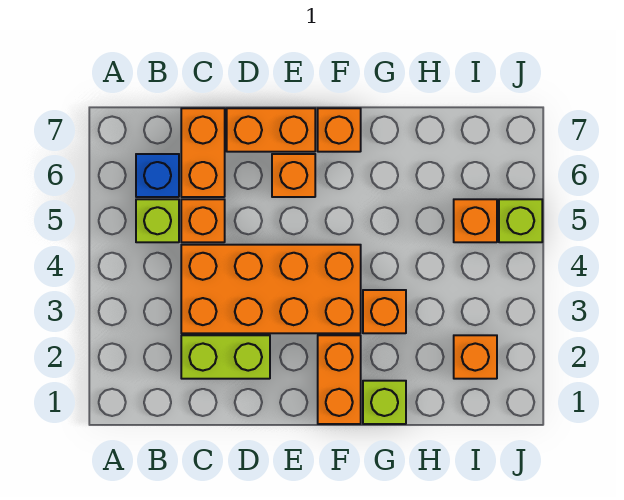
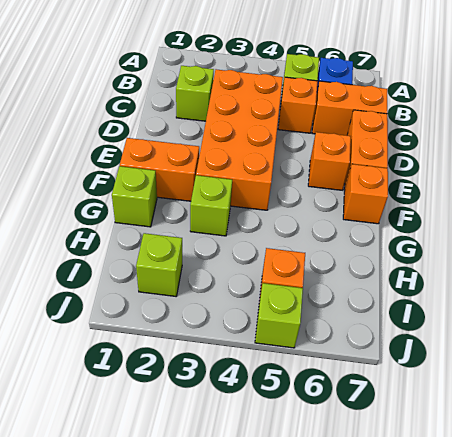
lime 1x2 brick [181,335,270,379] -> lime 1x1 brick [176,66,214,121]
orange 1x1 brick [363,290,406,333] -> lime 1x1 brick [190,175,232,236]
orange 1x1 brick [454,335,497,379] -> lime 1x1 brick [136,233,182,296]

